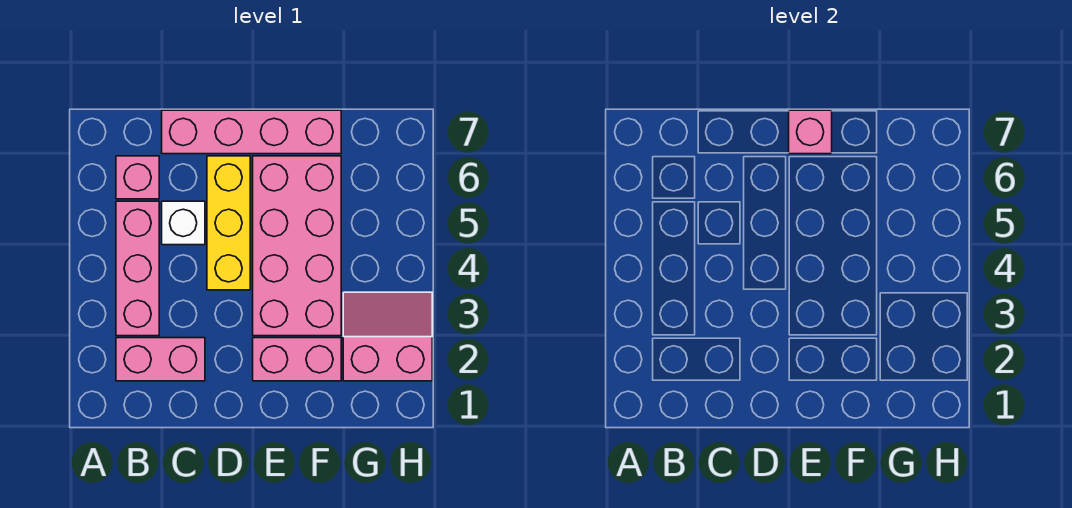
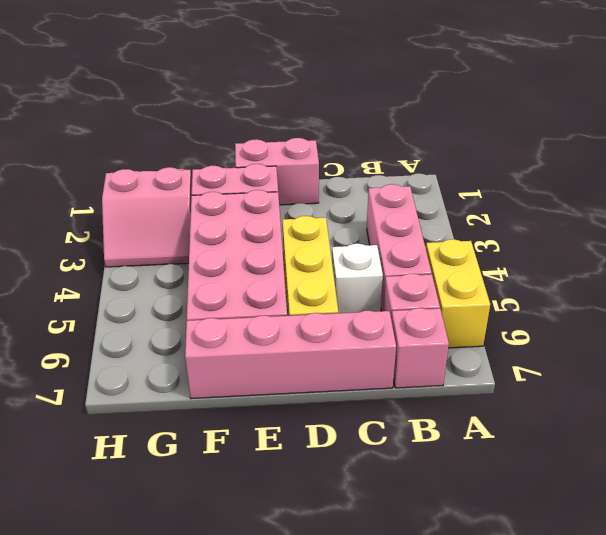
none -> yellow 1x2 brick [426,239,490,348]
pink 1x2 brick [116,338,205,381] -> pink 1x2 brick moved to [235,138,319,205]
pink 1x1 brick [789,110,832,154] -> pink 1x1 brick moved to [391,308,449,388]

